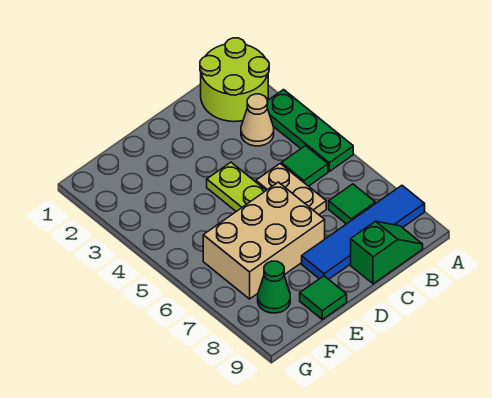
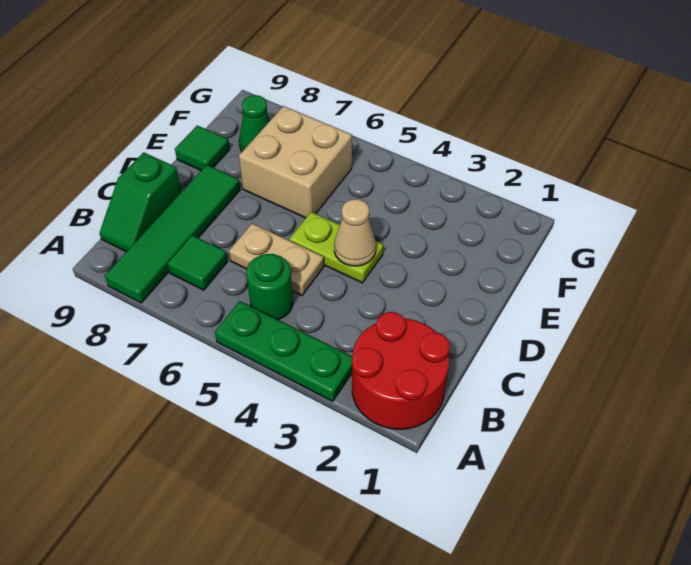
lime 2x2 round brick [200,38,269,122] -> red 2x2 round brick [352,312,450,429]
blue 1x4 tile [302,185,425,279] -> green 1x4 tile [105,165,240,303]
tan 1x1 cone [241,94,274,146] -> tan 1x1 cone moved to [334,199,376,266]
green 1x1 tile [281,146,328,186] -> green 1x1 round brick [246,254,293,320]
tan 2x3 brick [203,182,325,299] -> tan 2x2 brick [239,106,352,218]

